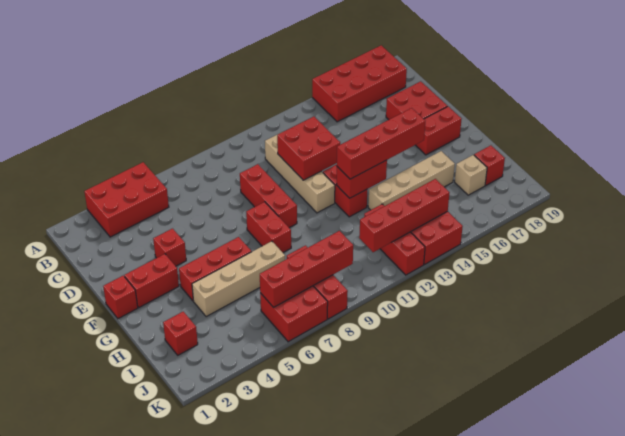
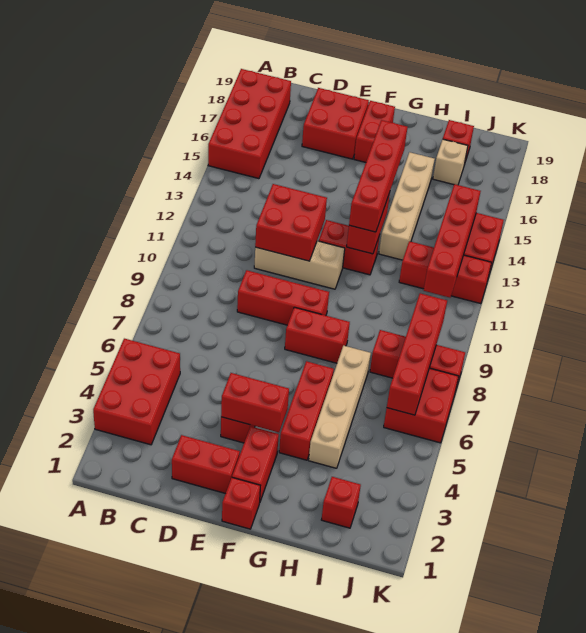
tan 1x4 brick [265,135,335,213] -> tan 1x3 brick [254,241,345,289]
none -> red 1x2 brick [172,435,240,494]
none -> red 1x2 brick [221,373,289,432]

